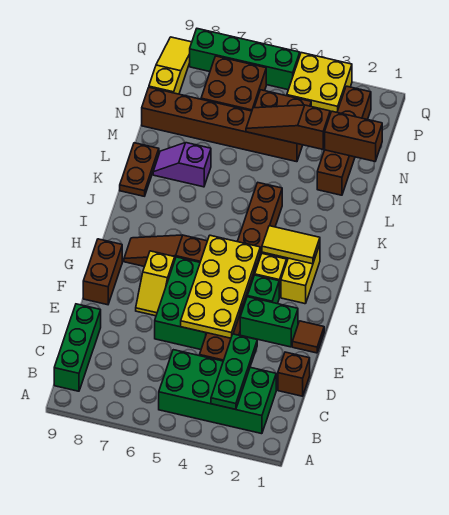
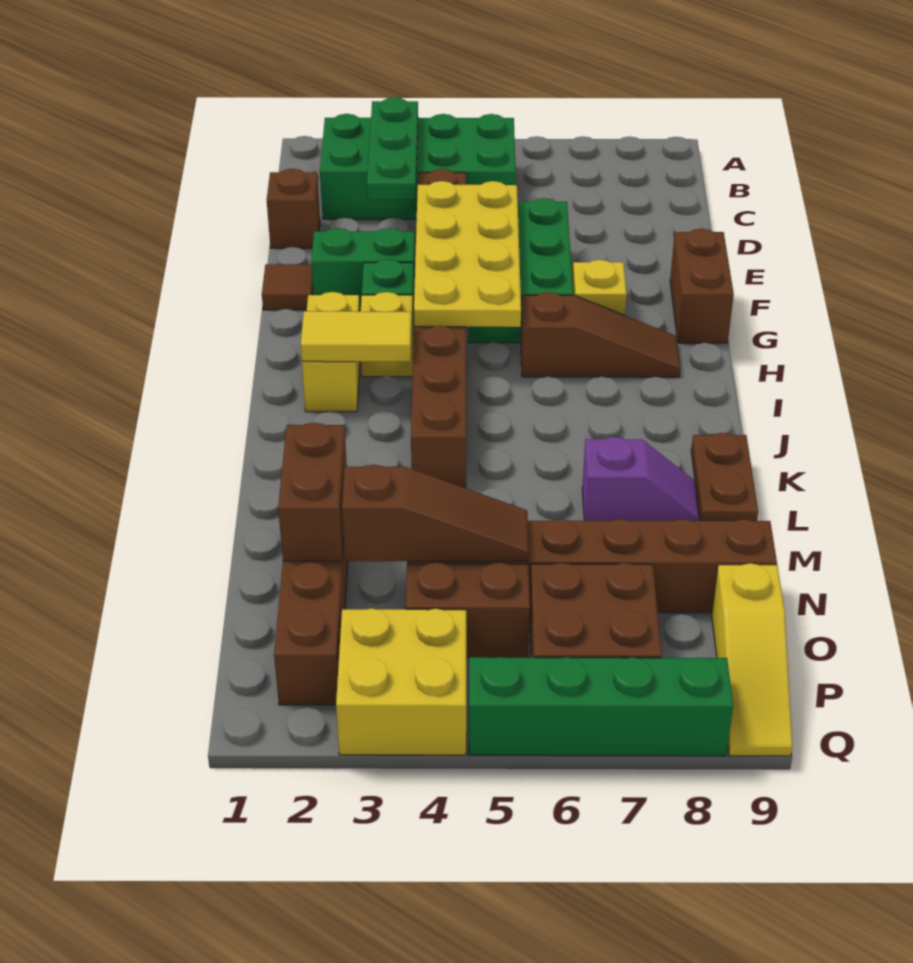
green 1x3 brick [54,304,101,391] -> none
brown 1x2 brick [325,111,382,161] -> brown 1x2 brick turned to [278,423,347,561]

